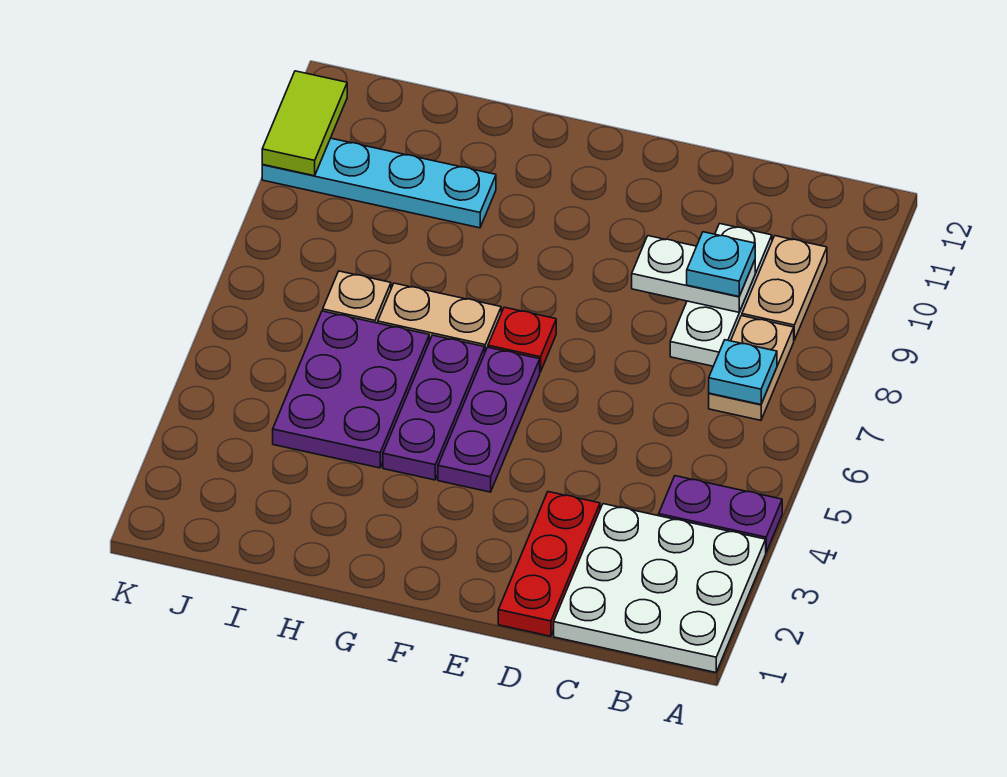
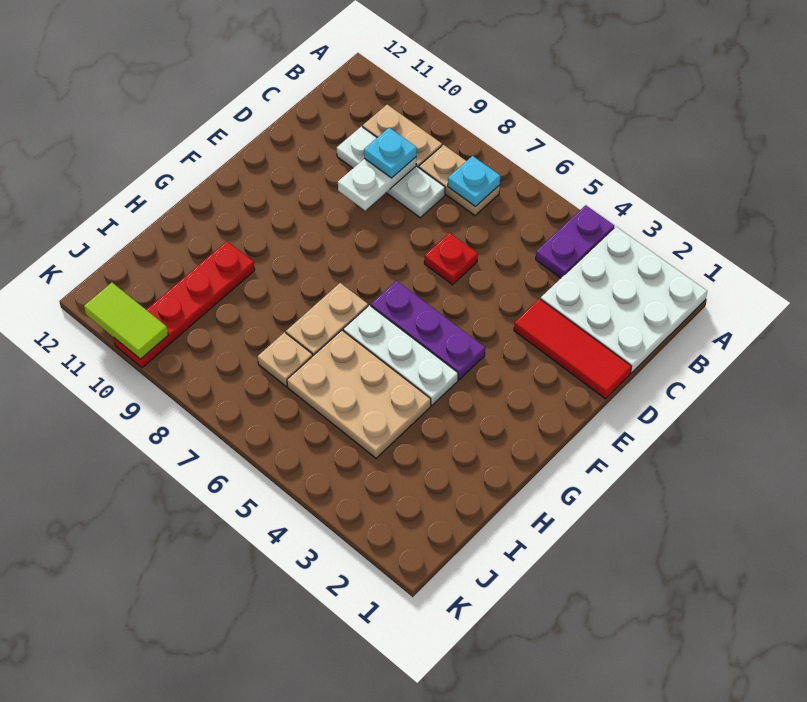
red 1x3 plate [498,492,600,636] -> red 1x3 tile [514,299,631,399]
red 1x1 plate [488,307,556,372] -> red 1x1 plate moved to [424,233,478,285]
purple 1x3 plate [383,335,485,480] -> white 1x3 plate [343,305,458,406]
purple 2x3 plate [273,311,429,468] -> tan 2x3 plate [287,330,431,458]
cyan 1x4 plate [262,138,496,228] -> red 1x4 plate [114,241,255,368]

